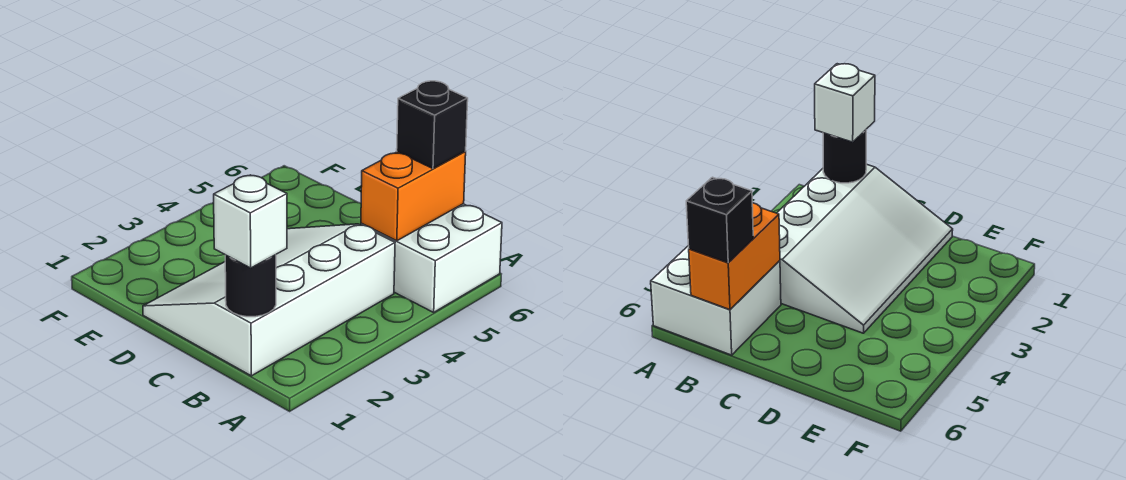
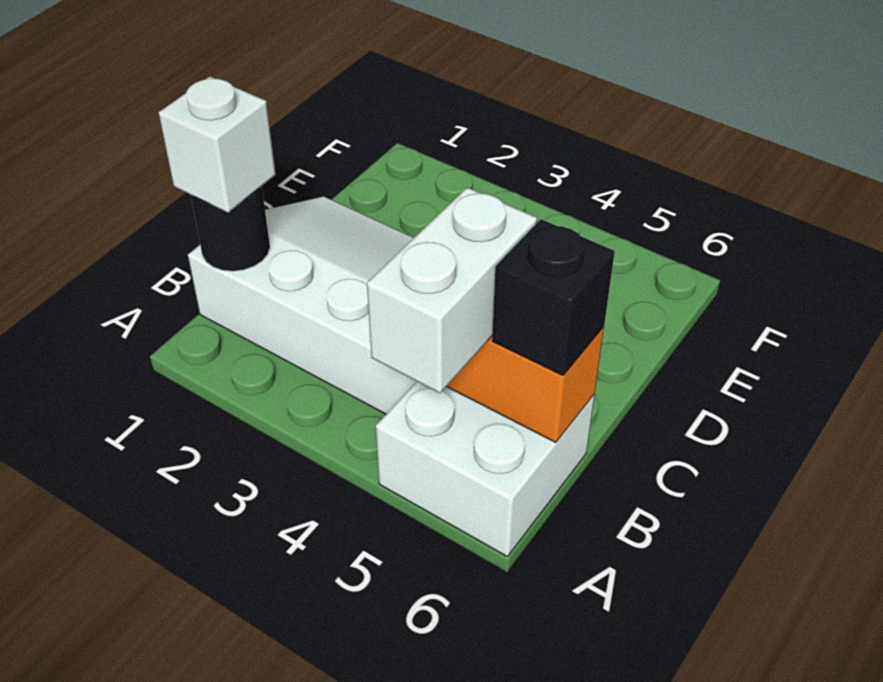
none -> white 1x2 brick [367,187,537,393]

